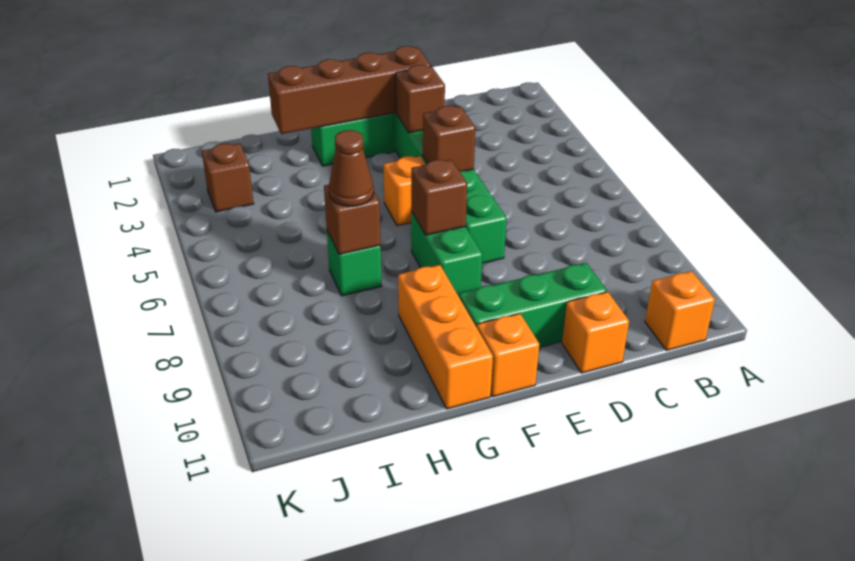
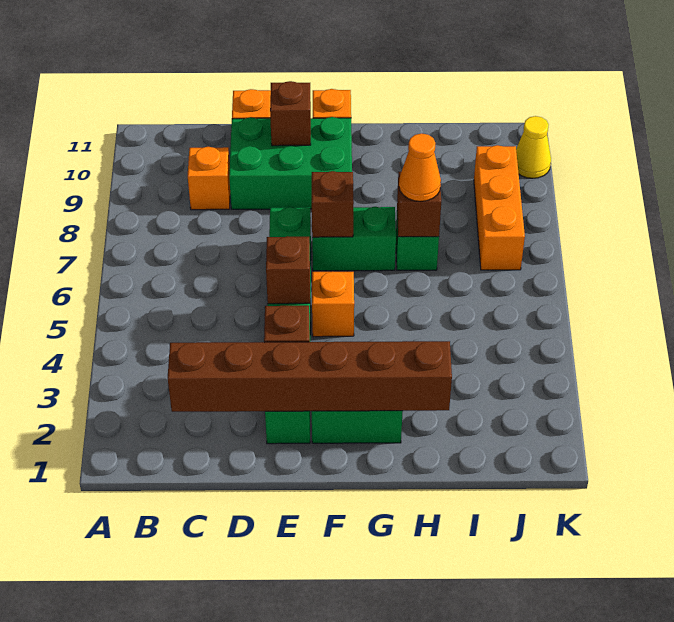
orange 1x1 brick [645,271,715,351] -> orange 1x1 brick moved to [188,147,230,210]
green 1x3 brick [459,263,607,347] -> green 2x3 brick [229,117,352,209]
brown 1x4 brick [268,46,431,134] -> brown 1x6 brick [168,341,452,412]
green 1x2 brick [411,212,482,296] -> green 1x2 brick turned to [312,207,396,271]
orange 1x3 brick [398,265,493,409] -> orange 1x3 brick moved to [474,145,525,270]
brown 1x1 cone [329,130,374,206] -> orange 1x1 cone [399,133,441,201]
brown 1x1 brick [202,143,254,212] -> brown 1x1 brick moved to [270,81,311,146]
none -> yellow 1x1 cone [516,116,551,178]

